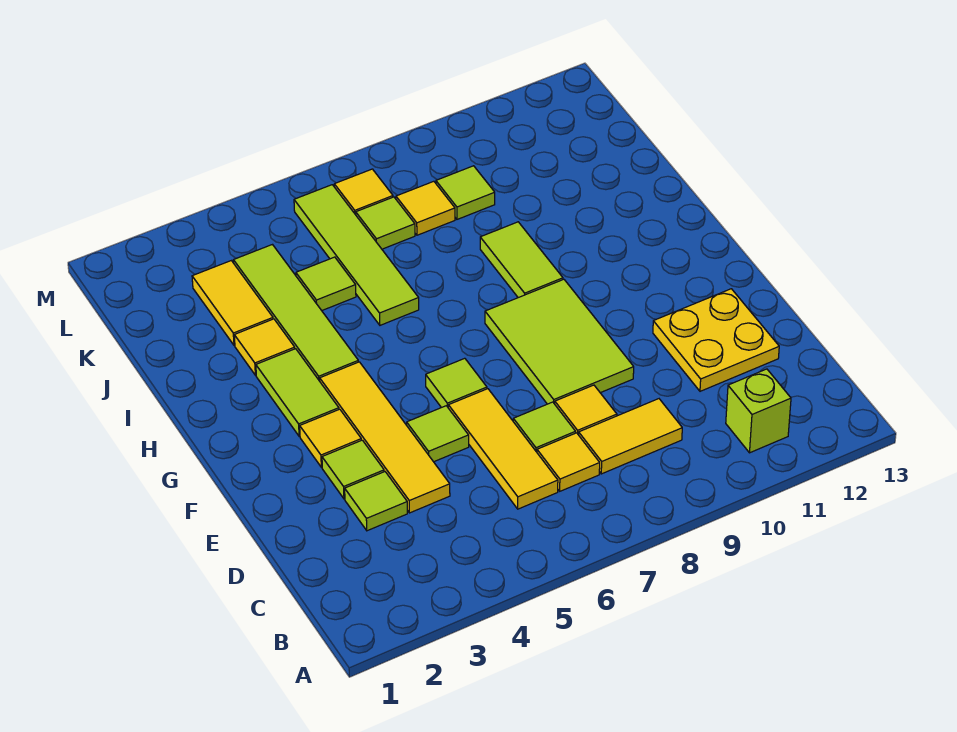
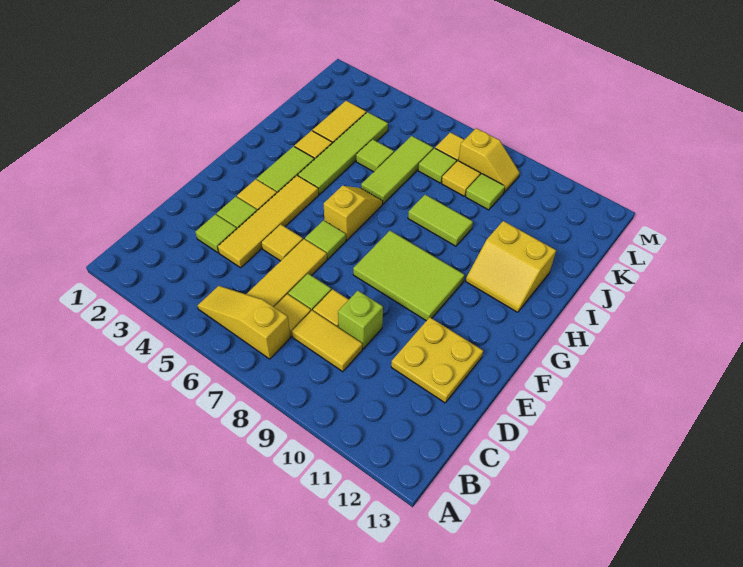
none -> yellow 1x3 slope [198,286,290,359]
lime 1x1 brick [726,369,791,453] -> lime 1x1 brick moved to [338,291,383,349]
lime 1x1 tile [407,406,469,462] -> yellow 1x1 tile [262,224,303,261]
lime 2x3 tile [485,279,634,404] -> lime 2x3 tile turned to [353,231,465,321]
none -> yellow 1x2 slope [324,186,383,240]
lime 1x2 tile [480,222,563,298] -> lime 1x2 tile turned to [408,195,473,246]
none -> yellow 2x2 slope [466,221,556,312]
lime 1x4 tile [294,185,419,325] -> lime 1x3 tile [361,136,433,204]
none -> yellow 1x2 slope [459,128,520,192]

